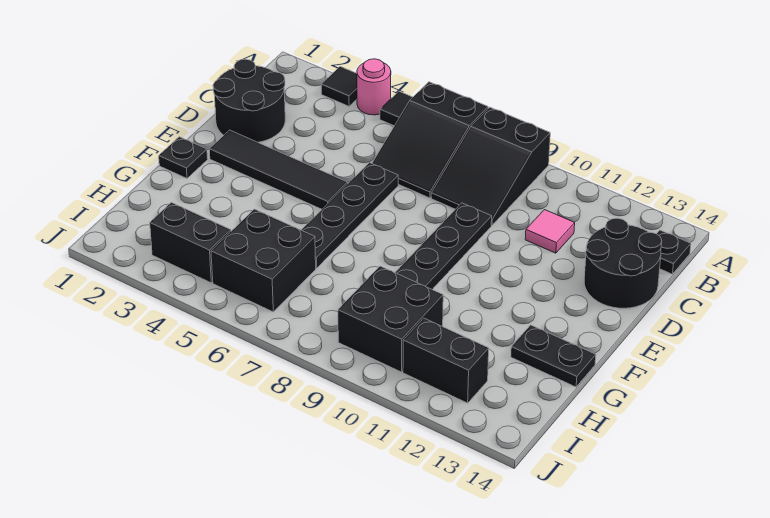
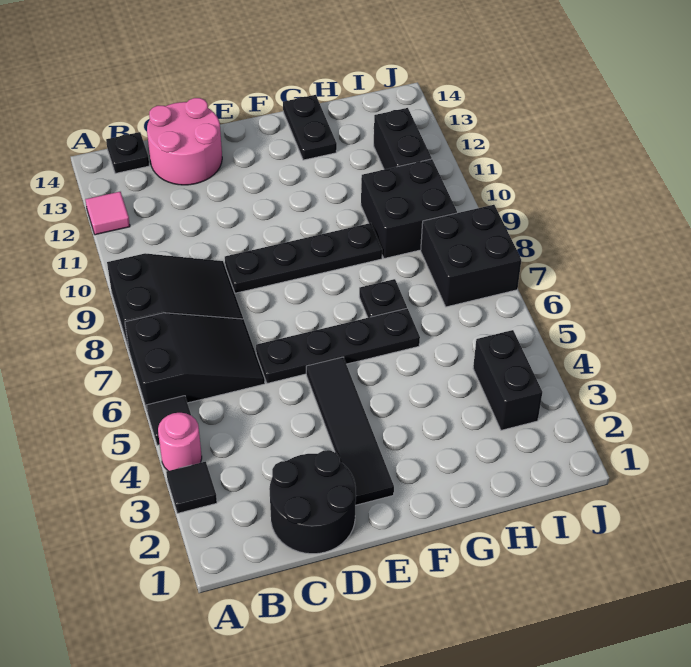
pink 1x1 tile [525,210,575,253] -> pink 1x1 tile moved to [85,192,130,235]
black 2x2 round brick [584,218,662,308] -> pink 2x2 round brick [147,98,222,185]
black 1x1 plate [159,137,208,178] -> black 1x1 plate moved to [359,279,407,318]
black 2x2 brick [211,209,316,312] -> black 2x2 brick moved to [421,205,521,307]

